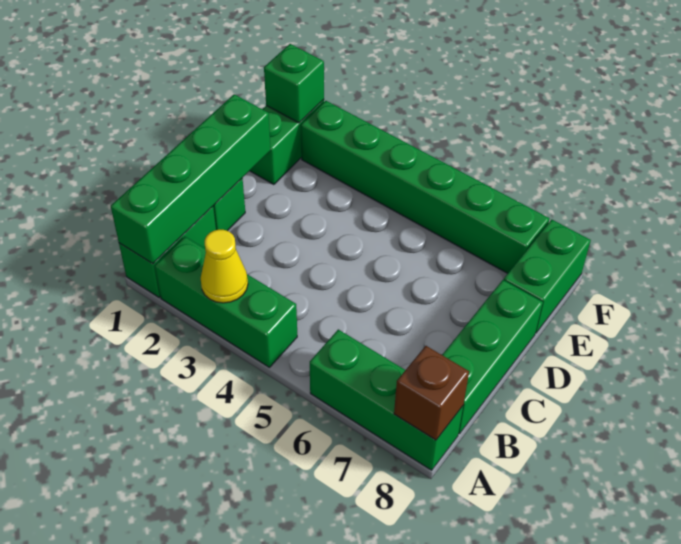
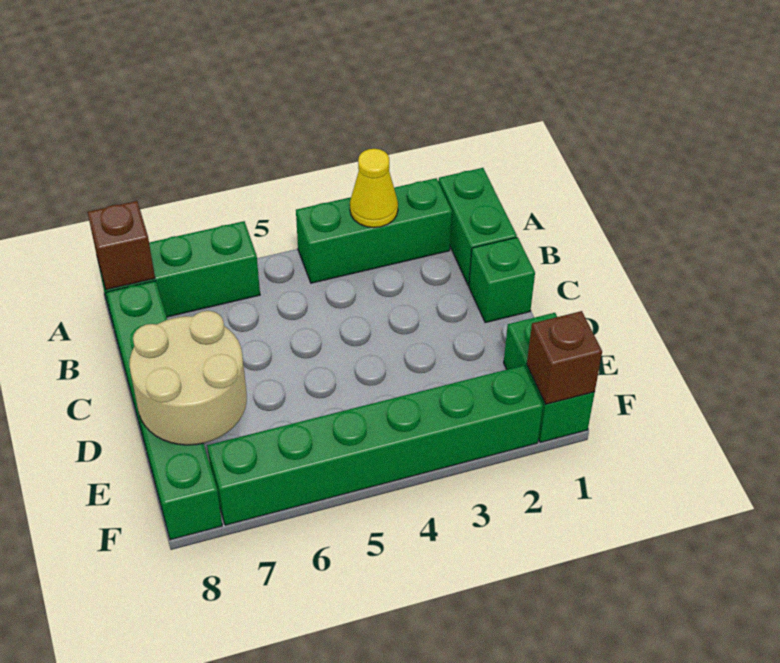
green 1x4 brick [111,94,271,264] -> none
none -> tan 2x2 round brick [130,311,247,445]
green 1x1 brick [264,44,324,123] -> brown 1x1 brick [527,311,602,404]

